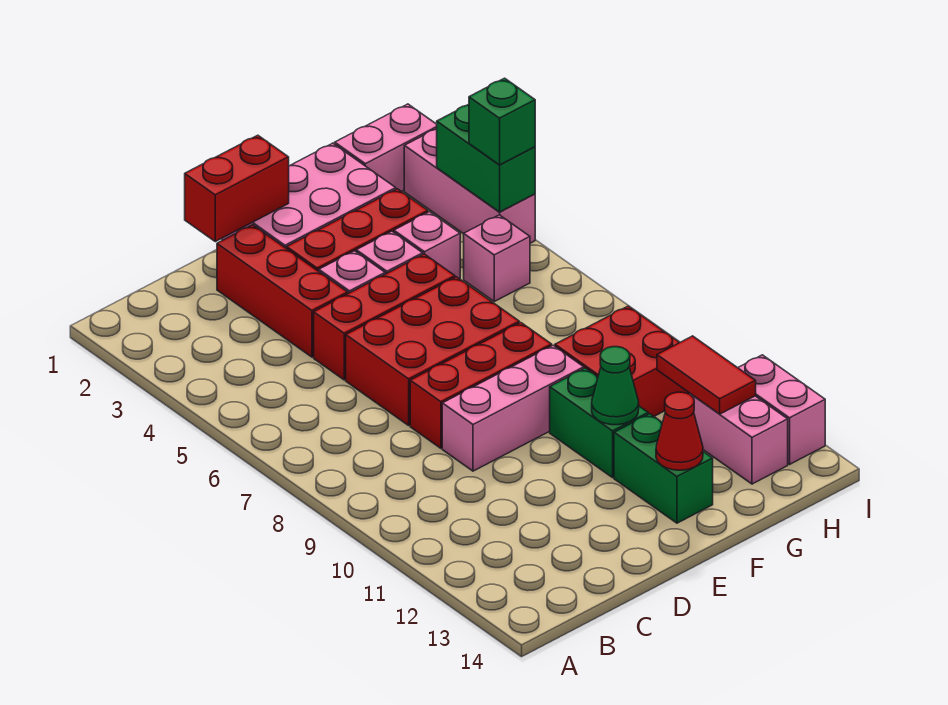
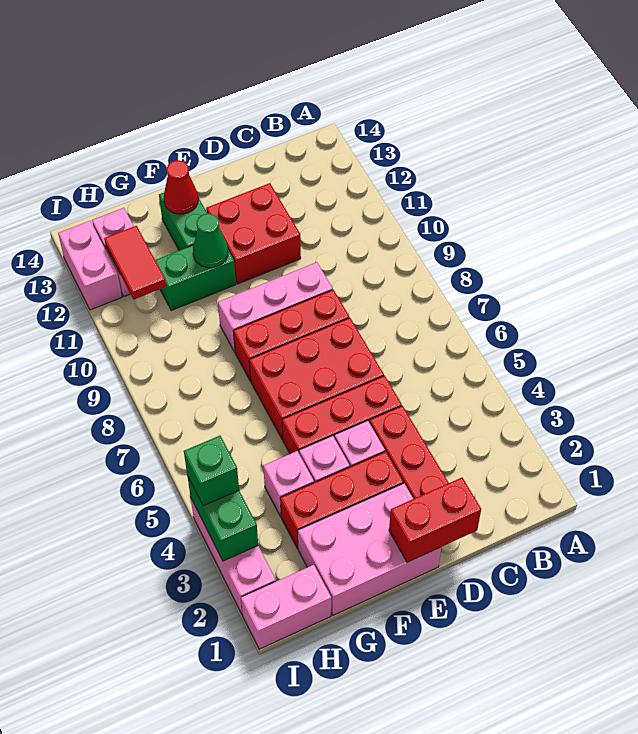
green 1x2 brick [550,368,648,478] -> green 1x2 brick turned to [155,245,236,310]
red 2x2 brick [555,306,689,416] -> red 2x2 brick moved to [206,183,301,284]
pink 1x1 brick [464,215,530,301] -> none

